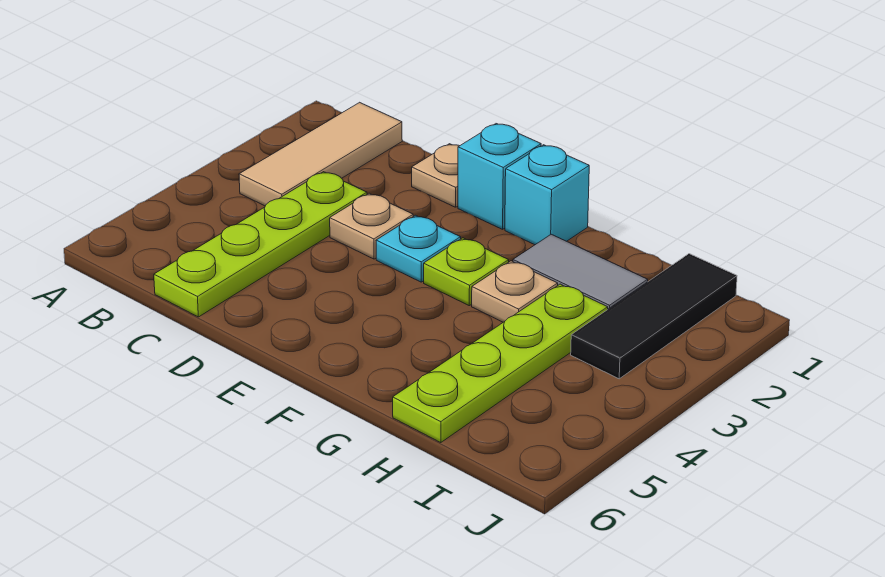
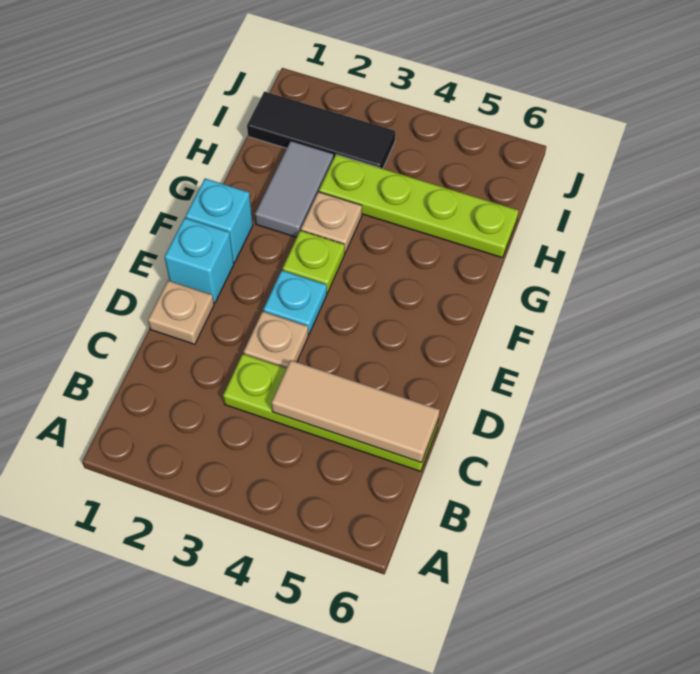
tan 1x3 tile [239,102,402,206] -> tan 1x3 tile moved to [271,360,440,463]

